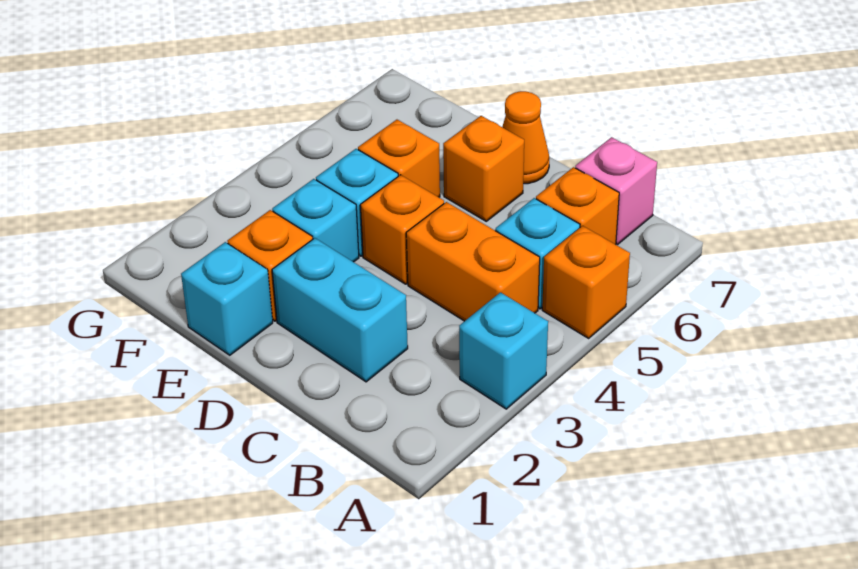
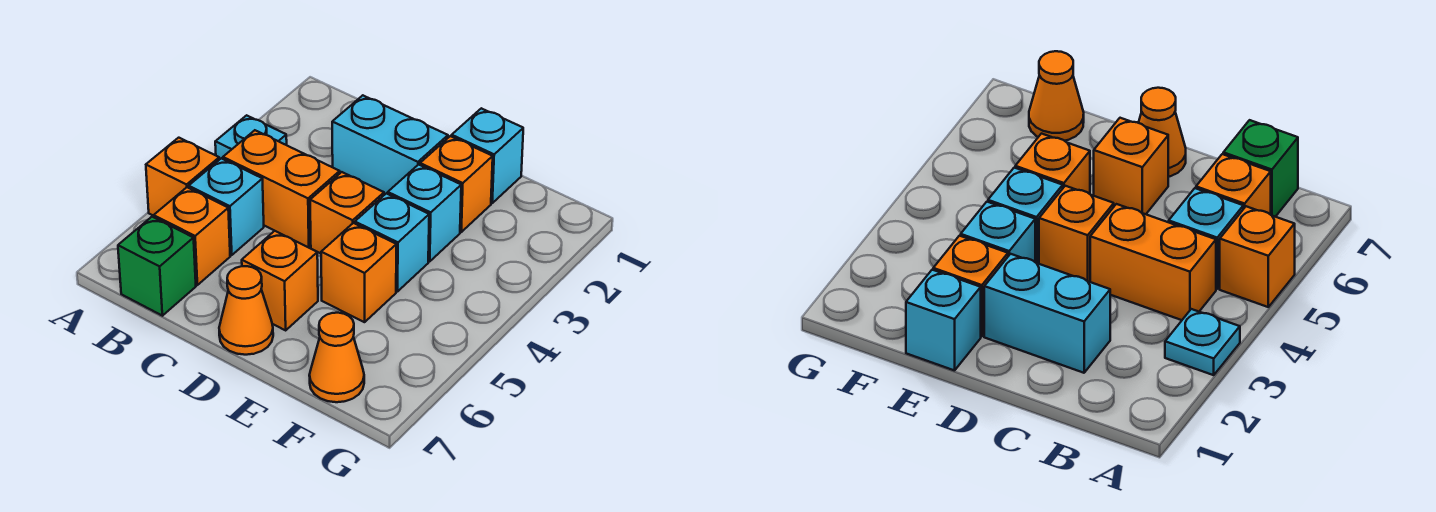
cyan 1x1 brick [459,292,548,409] -> cyan 1x1 plate [215,115,287,159]
pink 1x1 brick [575,137,657,245] -> green 1x1 brick [118,217,196,316]
none -> orange 1x1 cone [309,313,364,402]

